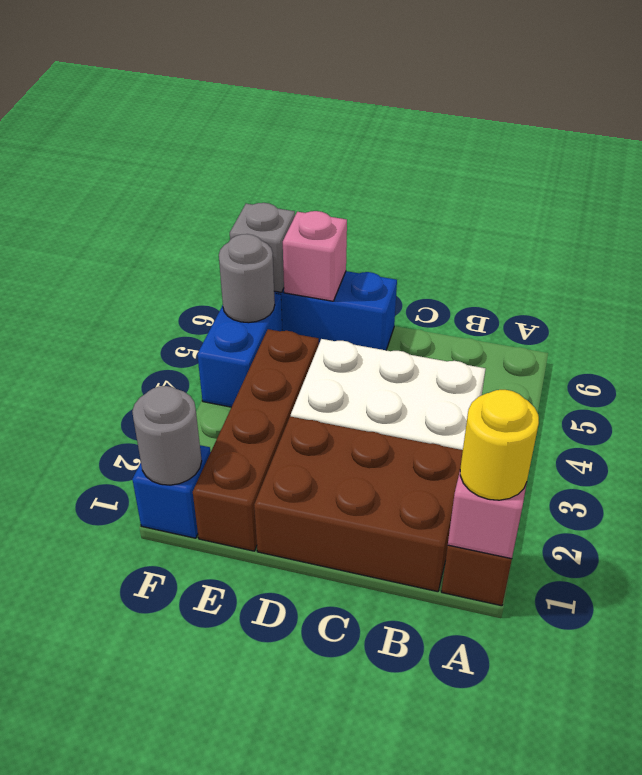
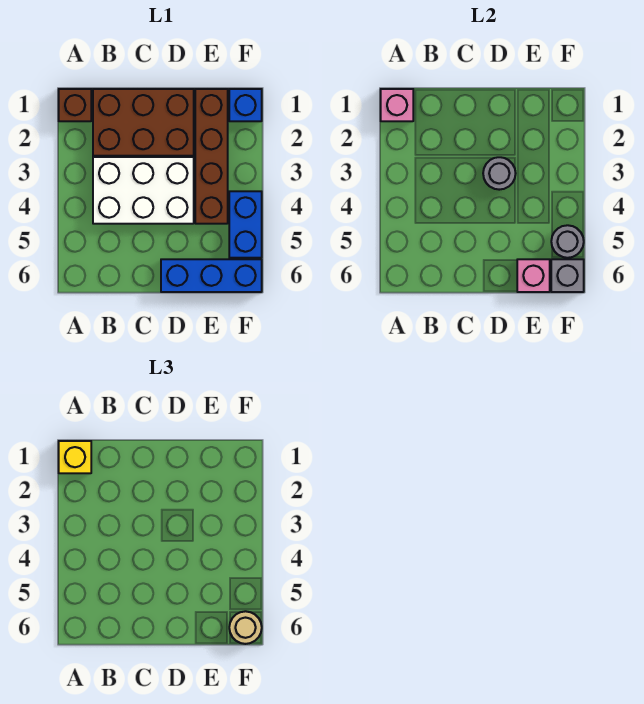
yellow 1x1 round brick [460,390,539,500] -> yellow 1x1 brick [59,441,91,473]
grey 1x1 round brick [132,386,202,485] -> grey 1x1 round brick moved to [483,157,516,190]
none -> tan 1x1 round brick [229,611,262,644]

